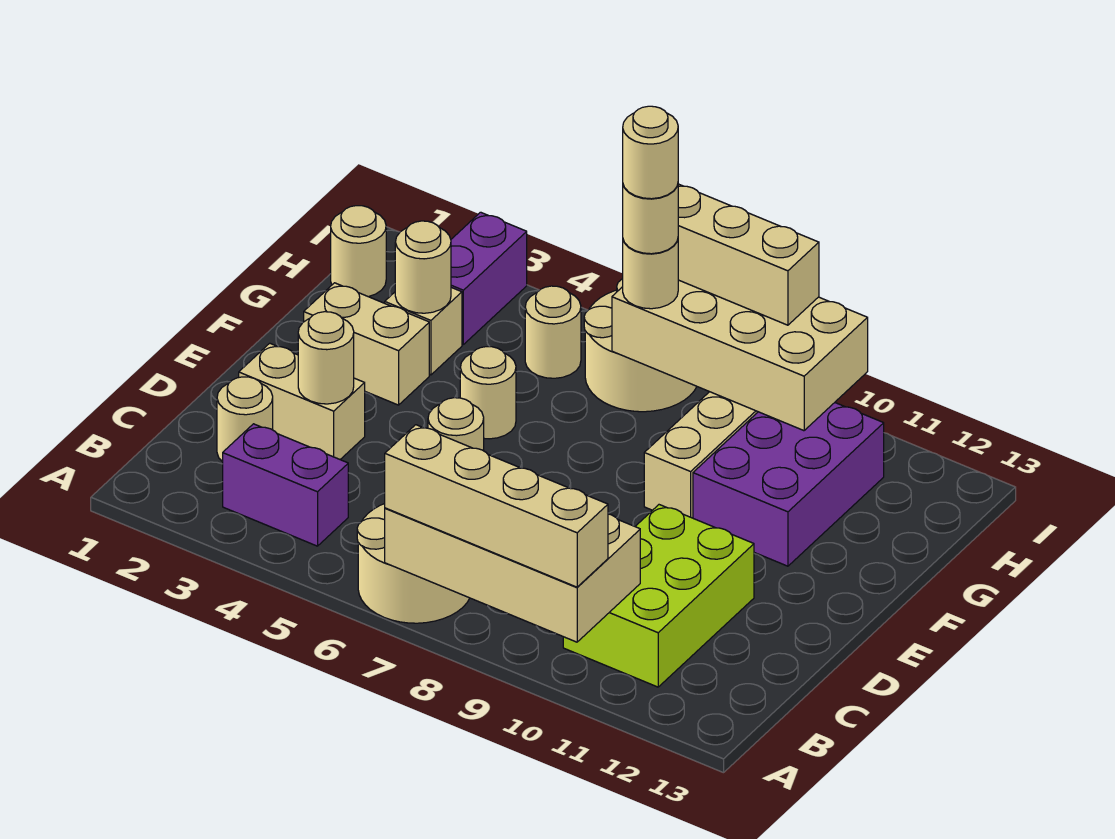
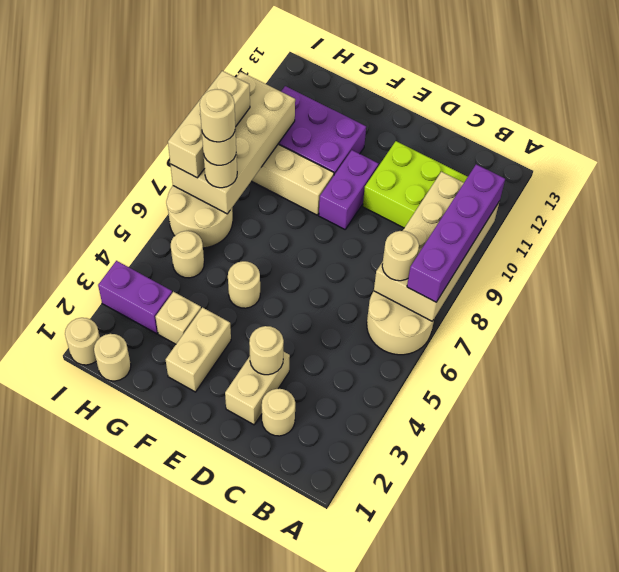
tan 1x4 brick [385,425,608,587] -> purple 1x4 brick [407,164,505,302]
purple 1x2 brick [223,424,348,546] -> purple 1x2 brick moved to [319,150,378,229]
tan 1x1 round brick [395,221,451,313] -> tan 1x1 round brick moved to [65,318,100,365]

